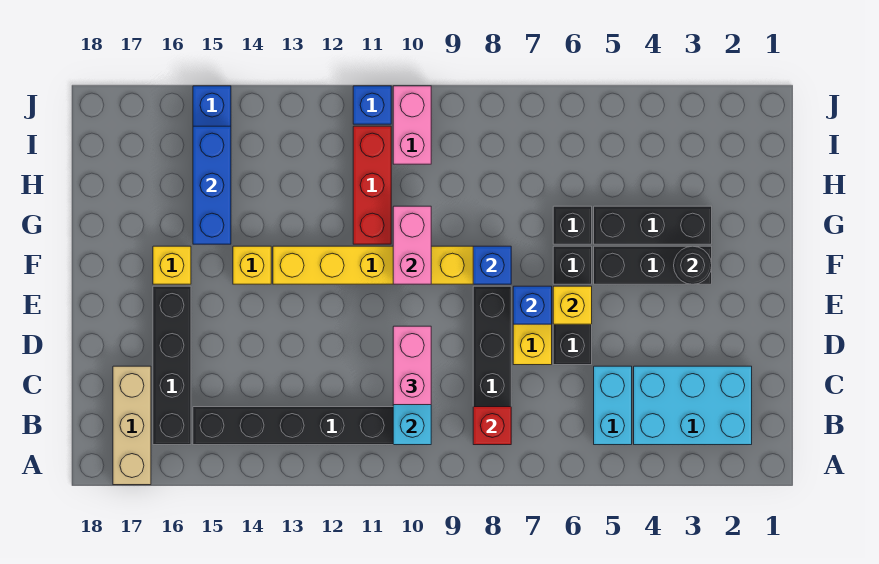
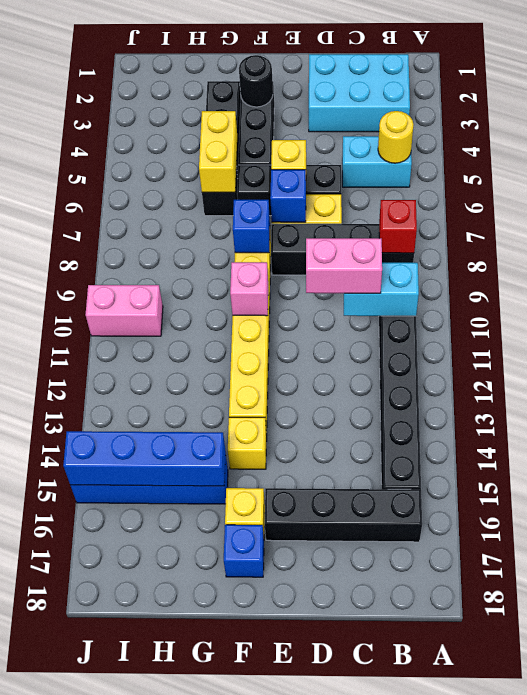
tan 1x3 brick [113,366,151,485] -> none
cyan 2x3 brick [634,366,752,445] -> cyan 2x3 brick turned to [309,54,410,132]
none -> yellow 1x1 round brick [378,111,414,163]
pink 1x2 brick [393,206,431,284] -> pink 1x1 brick [230,262,268,316]
none -> yellow 1x2 brick [199,111,237,192]
red 1x3 brick [353,126,391,244] -> none
blue 1x3 brick [193,126,231,244] -> blue 1x4 brick [63,431,226,486]
blue 1x1 brick [353,86,391,124] -> blue 1x1 brick moved to [224,525,264,577]

